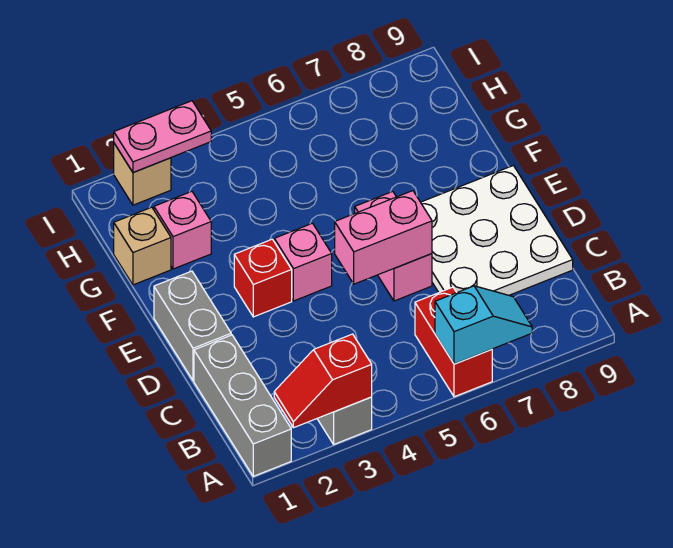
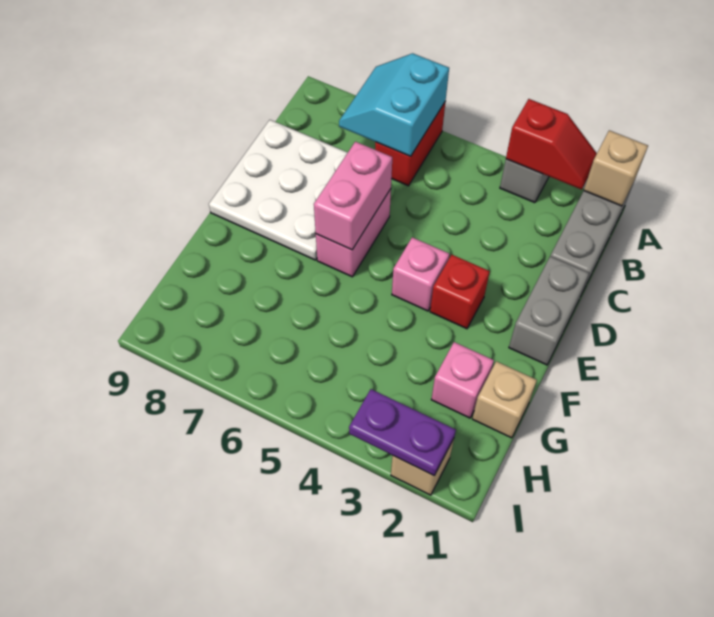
none -> tan 1x1 brick [584,130,648,206]
cyan 1x2 slope [435,286,532,364] -> cyan 2x2 slope [339,53,449,156]
pink 1x2 brick [335,191,432,284] -> pink 1x2 brick turned to [314,142,392,250]
pink 1x2 plate [114,101,211,173] -> purple 1x2 plate [349,389,456,476]

